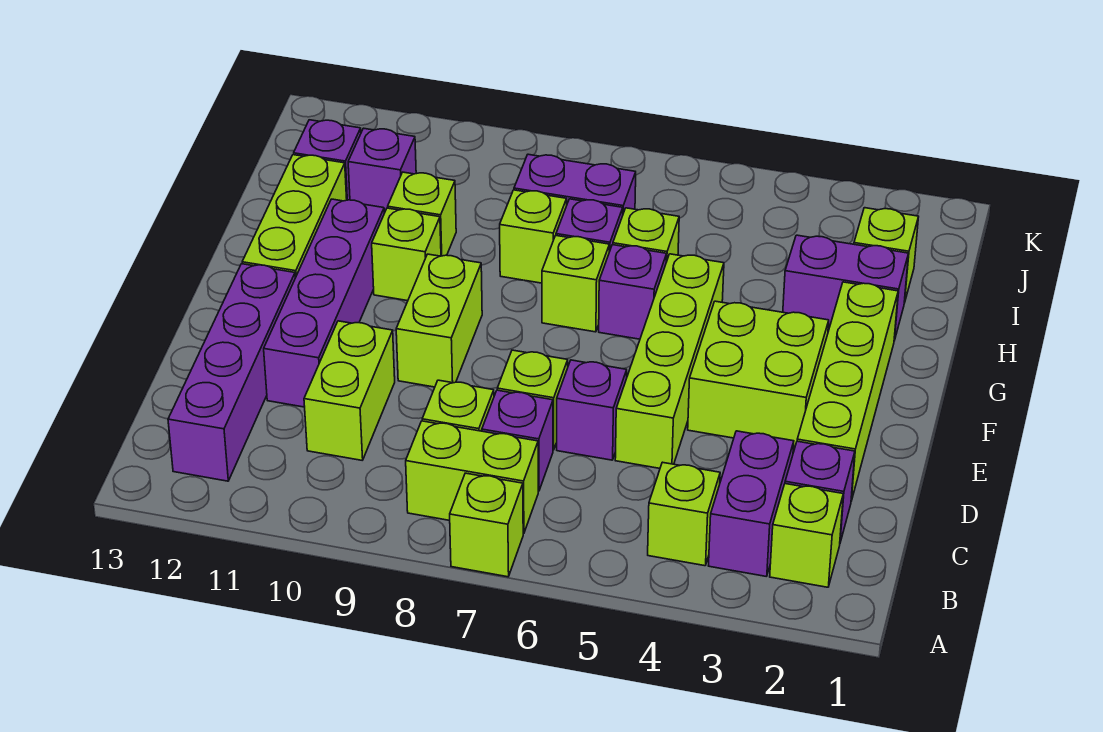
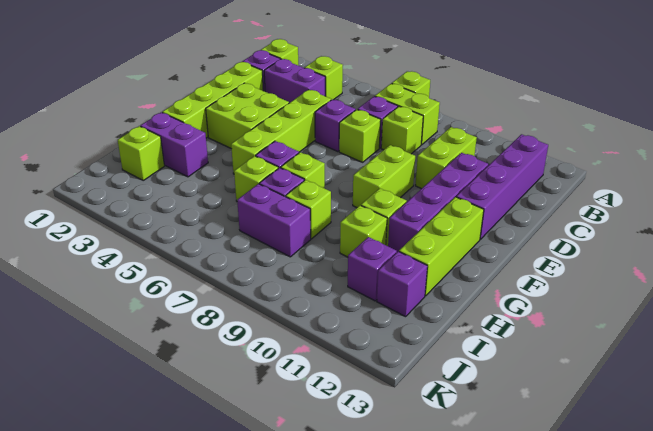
purple 1x2 brick [709,431,794,577] -> purple 1x2 brick turned to [264,59,325,103]

